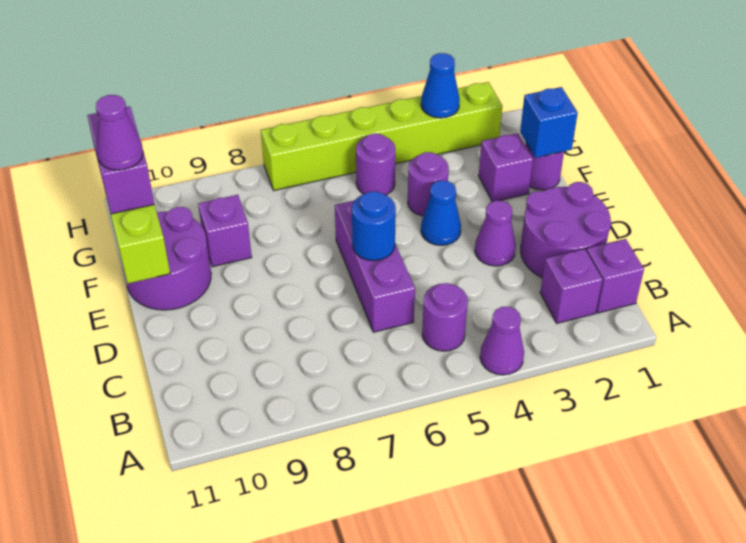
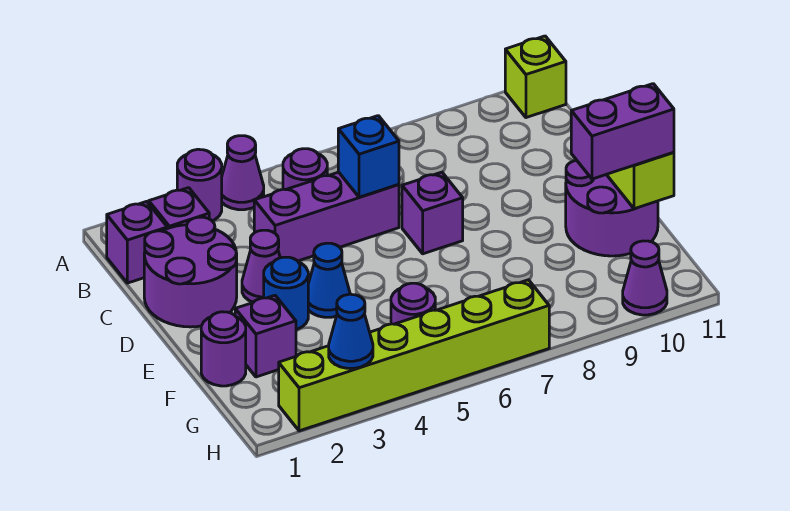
none -> lime 1x1 brick [505,36,566,118]
purple 1x3 brick [335,200,415,332] -> purple 1x3 brick turned to [254,172,399,261]
blue 1x1 round brick [352,191,396,261] -> blue 1x1 round brick moved to [264,257,308,330]
blue 1x1 brick [520,87,578,158] -> blue 1x1 brick moved to [338,116,399,197]
purple 1x1 round brick [408,152,449,216] -> purple 1x1 round brick moved to [177,149,222,221]
purple 1x1 brick [198,195,252,267] -> purple 1x1 brick moved to [402,172,463,254]
purple 1x2 brick [87,106,154,214] -> purple 1x2 brick turned to [571,84,674,179]
purple 1x1 cone [96,95,143,170] -> purple 1x1 cone moved to [623,241,667,315]

